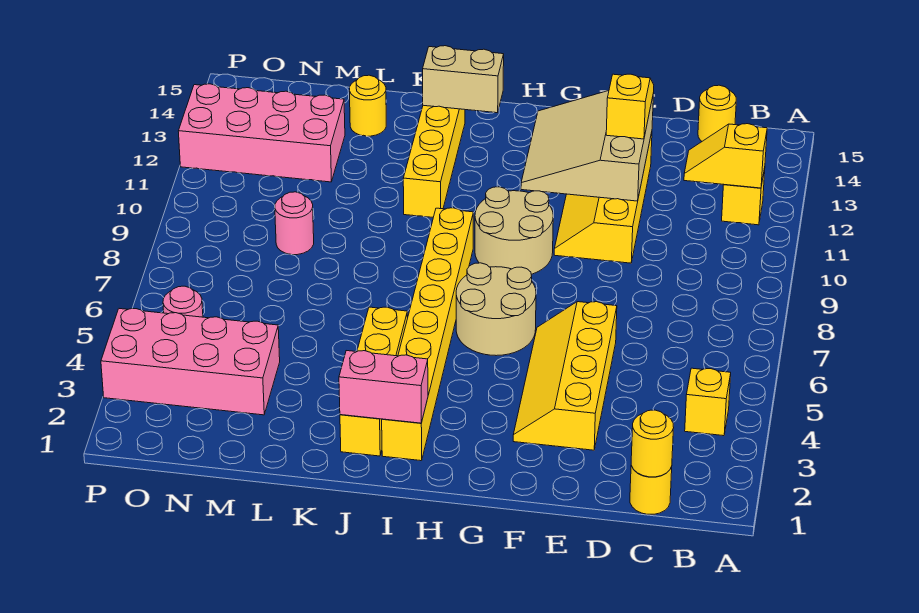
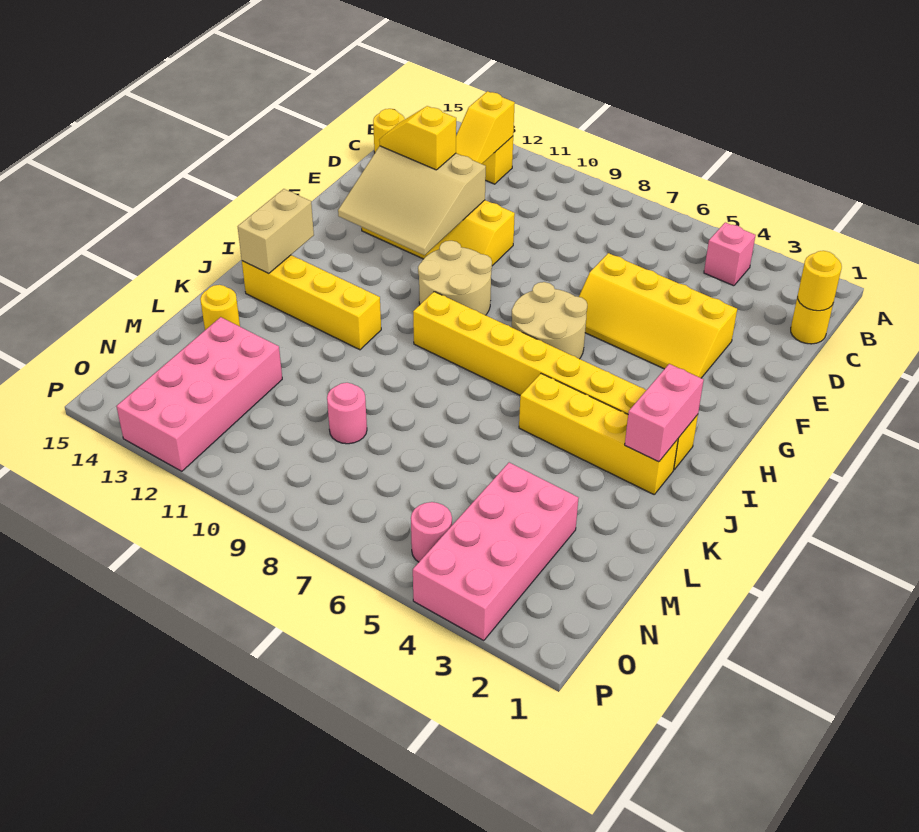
yellow 1x1 brick [685,368,731,436] -> pink 1x1 brick [704,223,756,286]

